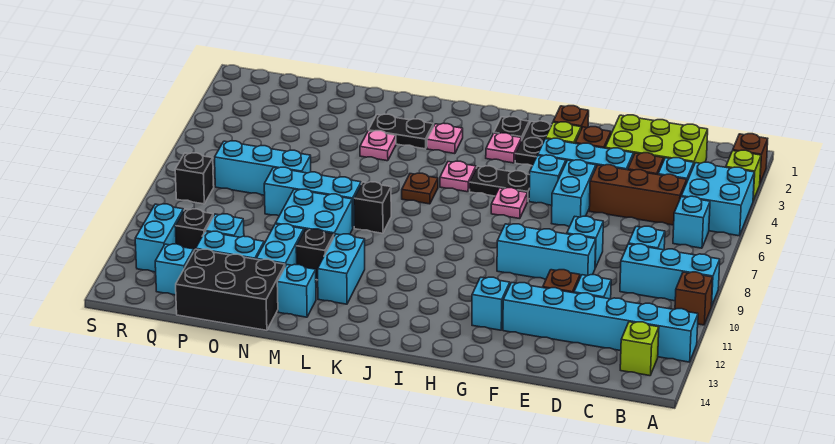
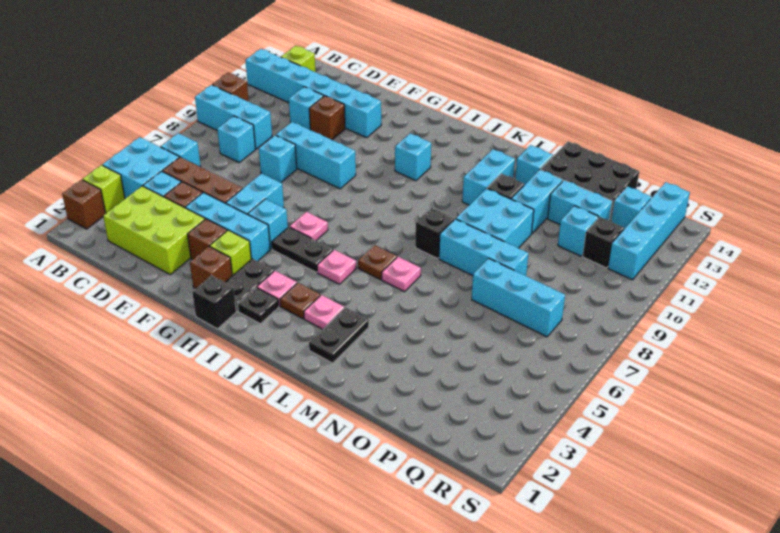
cyan 1x1 brick [472,277,510,330] -> cyan 1x1 brick moved to [395,133,431,181]
none -> brown 1x1 plate [280,283,320,319]
black 1x2 plate [369,114,434,149] -> black 1x2 plate turned to [309,307,369,363]
pink 1x1 plate [360,131,396,161] -> pink 1x1 plate moved to [382,257,421,292]
black 1x1 brick [175,153,214,204] -> black 1x1 brick moved to [192,275,236,329]
cyan 1x2 brick [135,204,184,272] -> cyan 1x4 brick [608,182,690,280]

